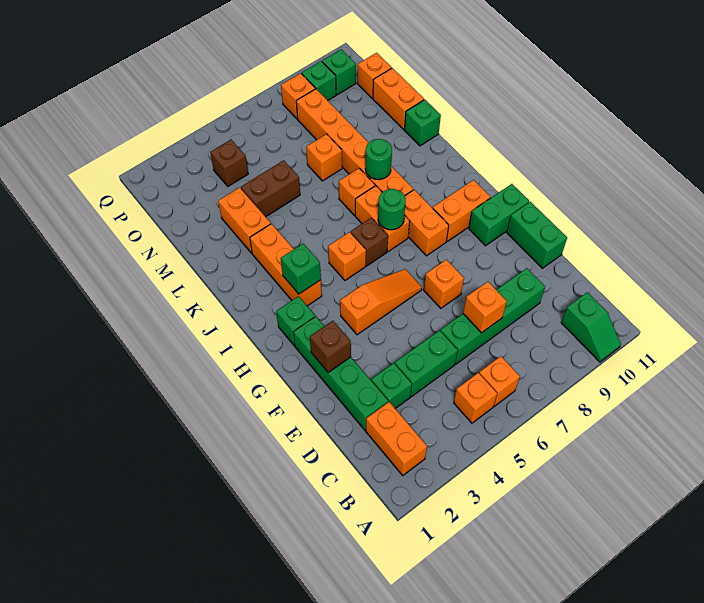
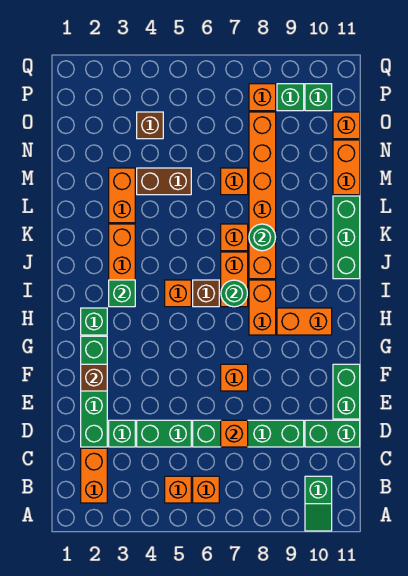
orange 1x3 slope [340,269,422,335] -> none
green 1x2 brick [469,184,529,246] -> green 1x2 brick moved to [305,420,360,447]
green 1x1 brick [404,100,441,146] -> green 1x3 brick [333,196,360,279]

